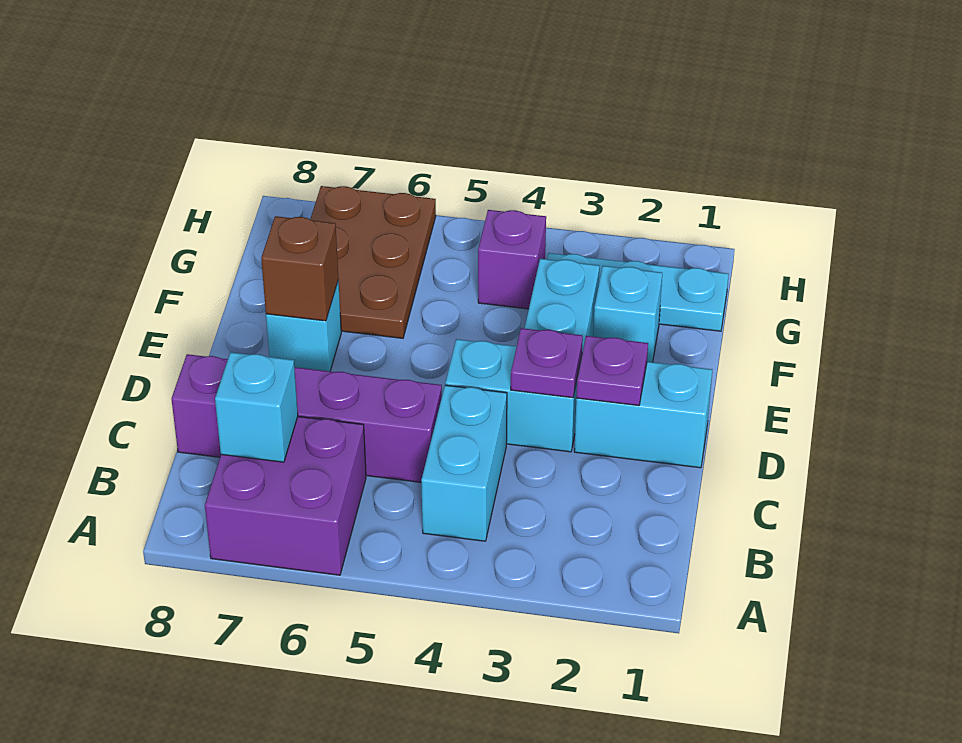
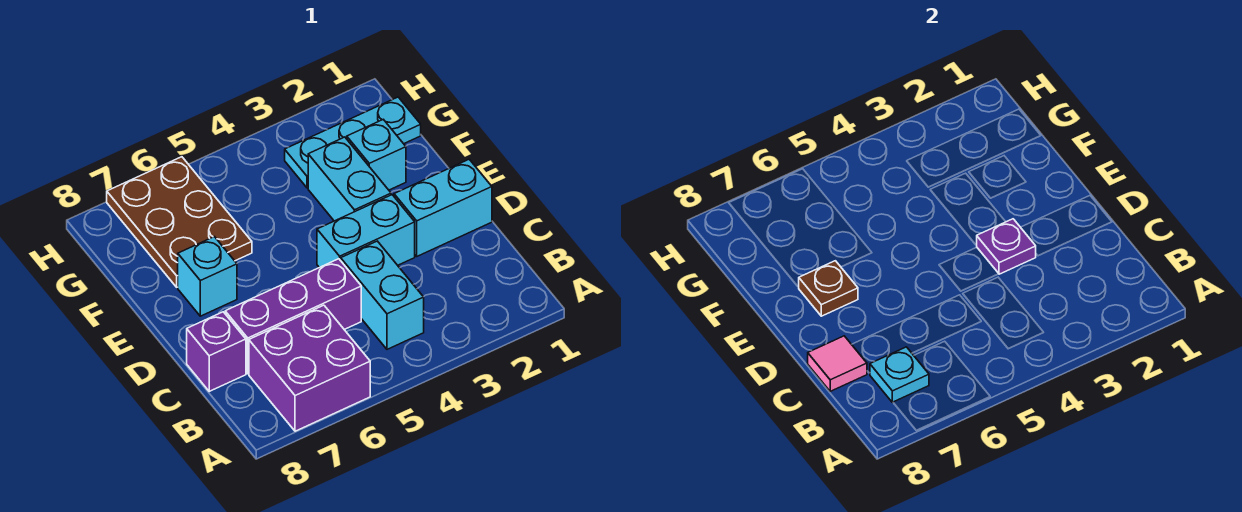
cyan 1x1 brick [215,352,298,462] -> cyan 1x1 plate [870,347,929,403]
none -> pink 1x1 tile [808,336,867,391]
purple 1x1 plate [576,336,648,406] -> none
brown 1x1 brick [261,216,338,321] -> brown 1x1 plate [798,261,858,316]
purple 1x1 brick [478,210,546,309] -> none

